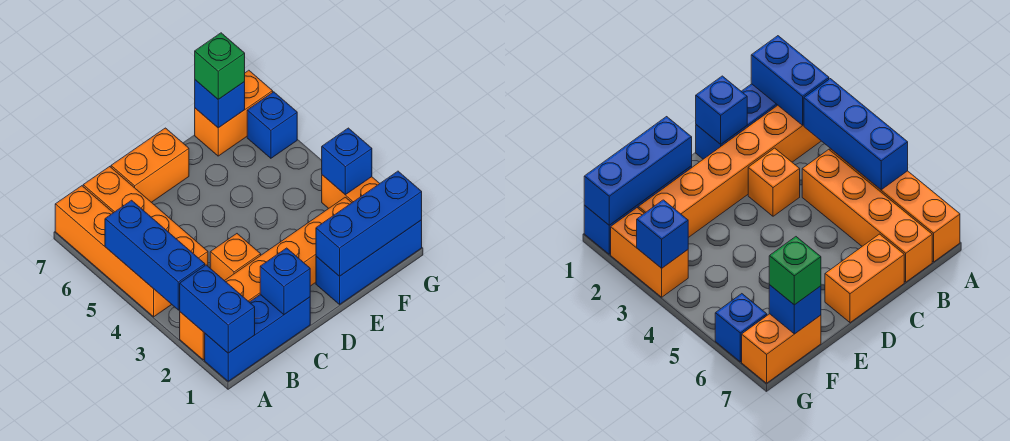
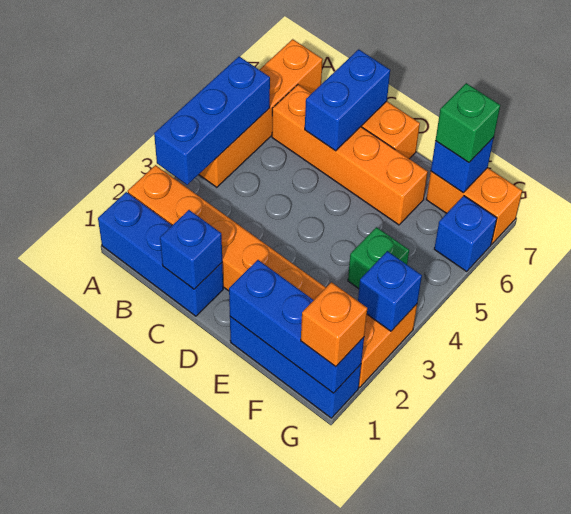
blue 1x2 brick [180,265,255,353] -> blue 1x2 brick moved to [305,49,390,151]
orange 1x4 brick [83,167,208,266] -> orange 1x4 brick turned to [272,85,428,225]
orange 1x1 brick [210,234,261,281] -> orange 1x1 brick moved to [301,282,367,367]
none -> green 1x1 brick [348,227,409,289]

